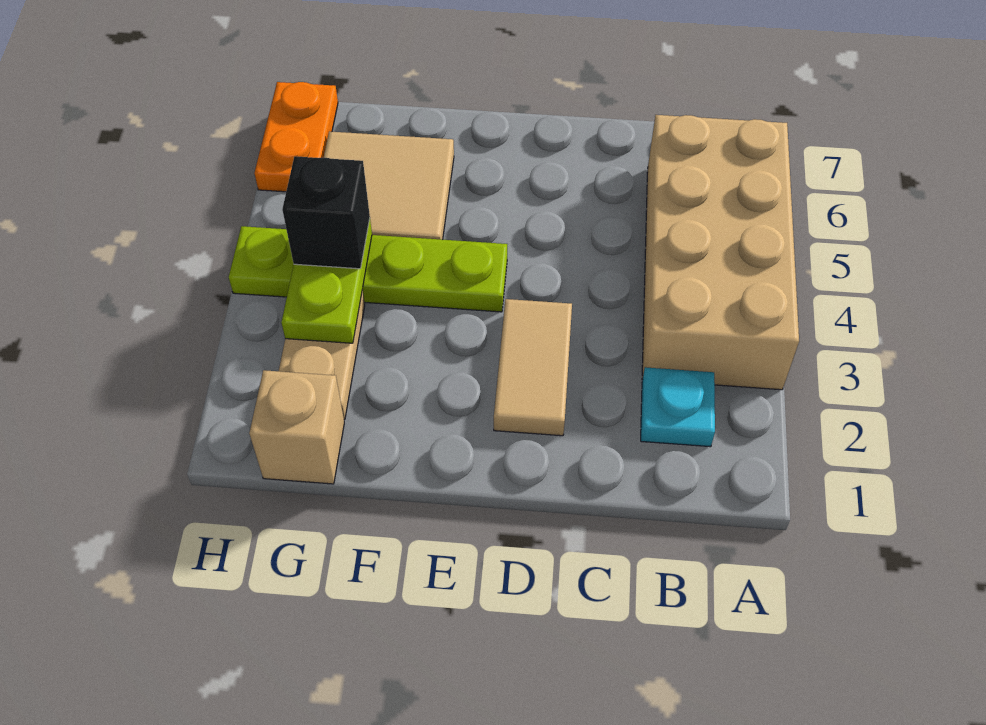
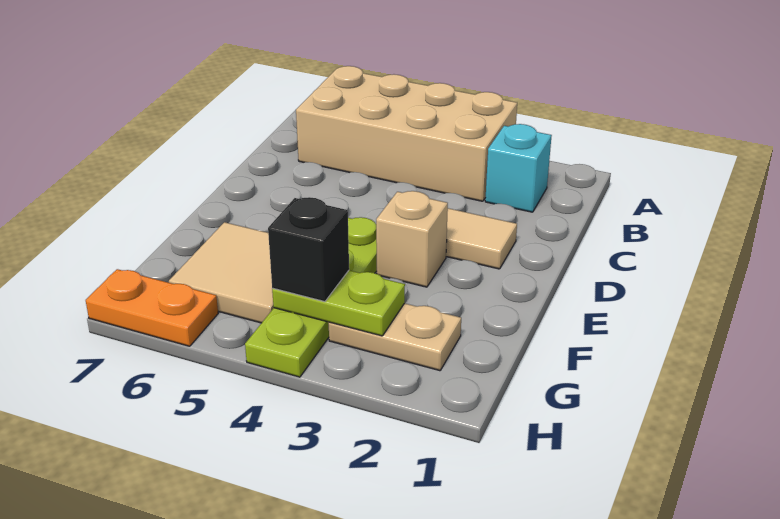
cyan 1x1 plate [641,367,715,447] -> cyan 1x1 brick [485,124,552,212]
tan 1x1 brick [249,370,344,484] -> tan 1x1 brick moved to [376,191,448,287]

